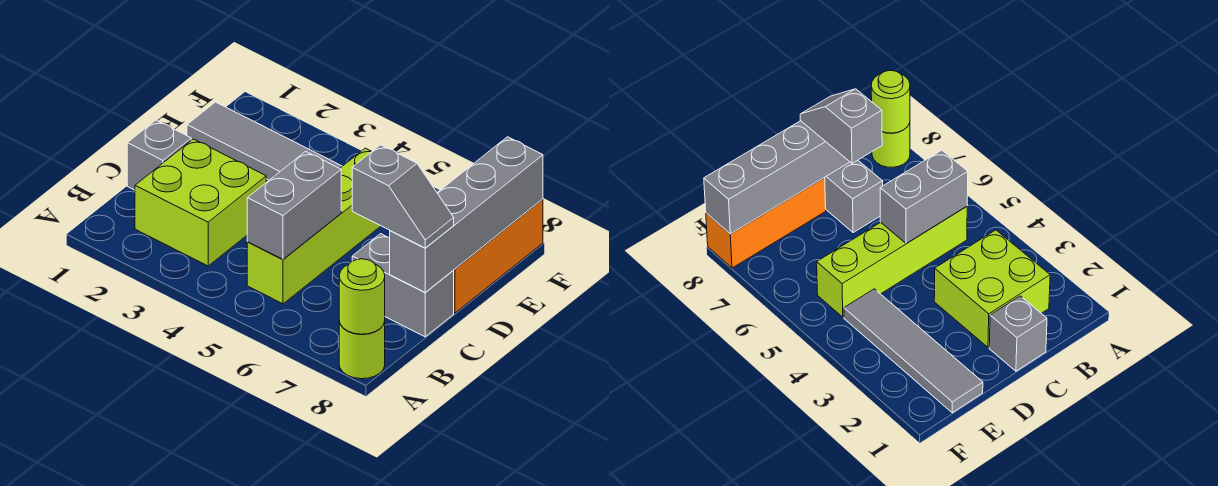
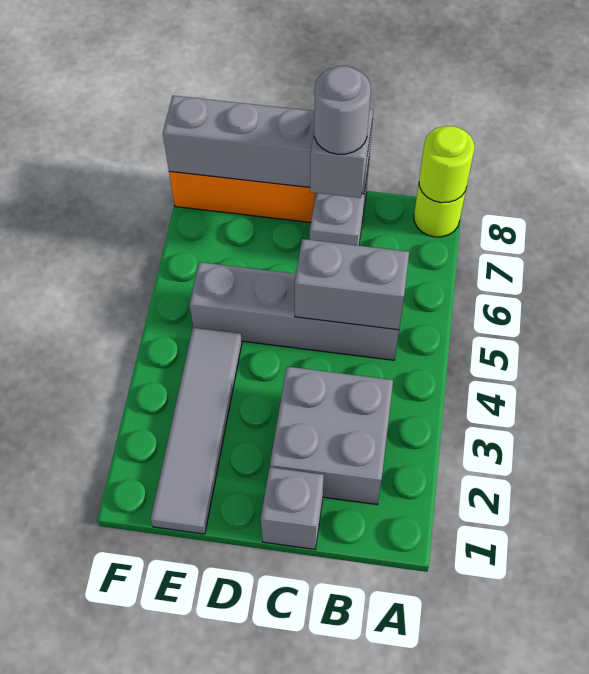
lime 2x2 brick [135,139,266,266] -> grey 2x2 brick [270,367,393,505]
lime 1x4 brick [247,148,380,304] -> grey 1x4 brick [190,262,399,360]
none -> grey 1x1 round brick [314,66,371,154]

